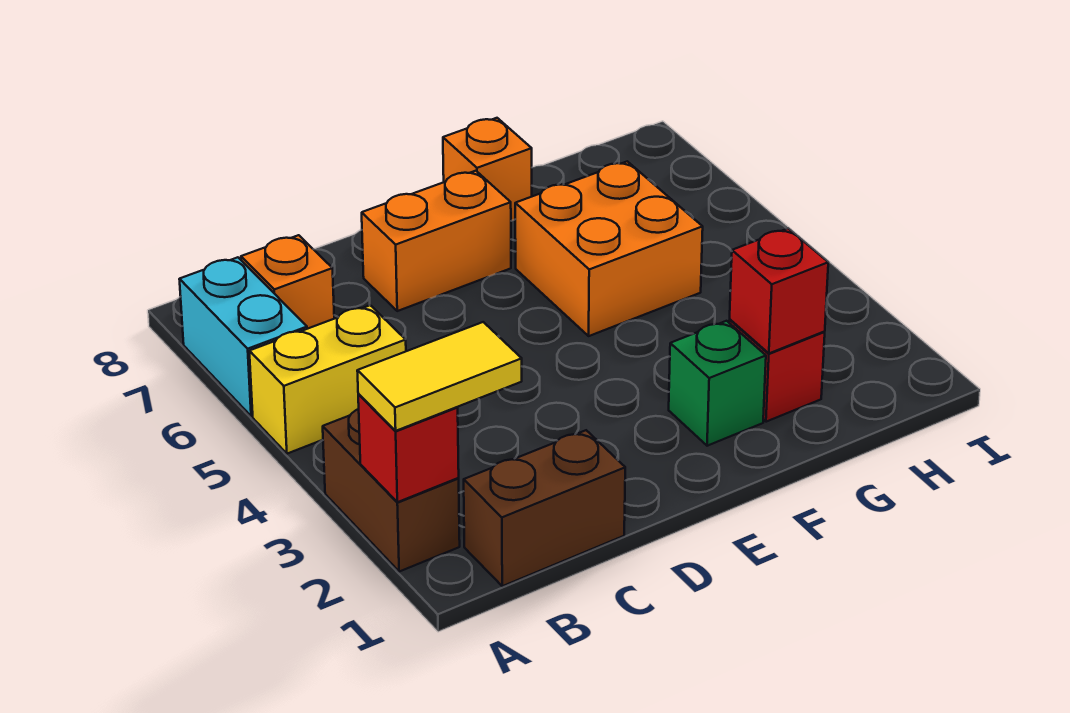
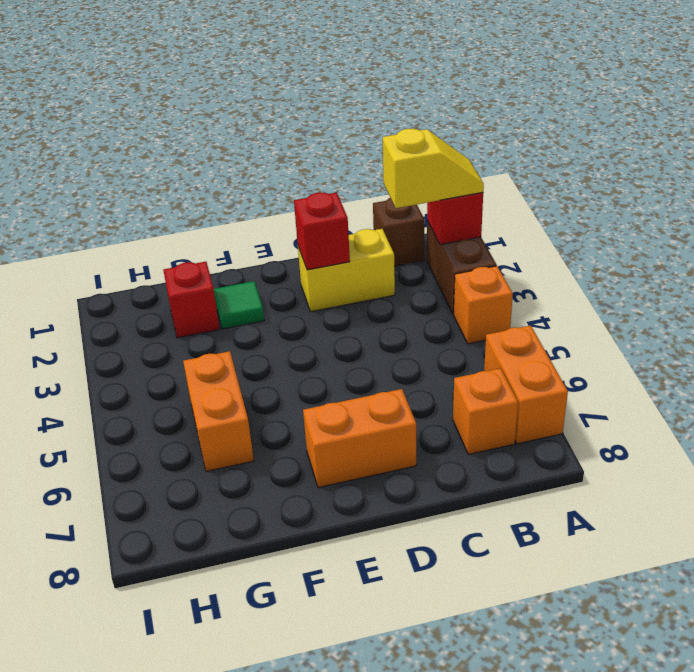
yellow 1x2 tile [357,322,522,431] -> yellow 1x2 slope [383,129,484,208]
yellow 1x2 brick [249,305,406,454] -> yellow 1x2 brick moved to [298,229,395,312]
cyan 1x2 brick [179,257,307,416] -> orange 1x2 brick [484,326,568,444]
brown 1x2 brick [464,430,625,586] -> brown 1x1 brick [373,198,425,266]
green 1x1 brick [669,321,766,446] -> green 1x1 tile [214,281,264,329]
orange 2x2 brick [515,161,703,336] -> orange 1x2 brick [183,351,254,471]
orange 1x1 brick [443,118,532,221] -> orange 1x1 brick moved to [454,266,513,344]
red 1x1 brick [730,229,828,353] -> red 1x1 brick moved to [294,192,350,270]

